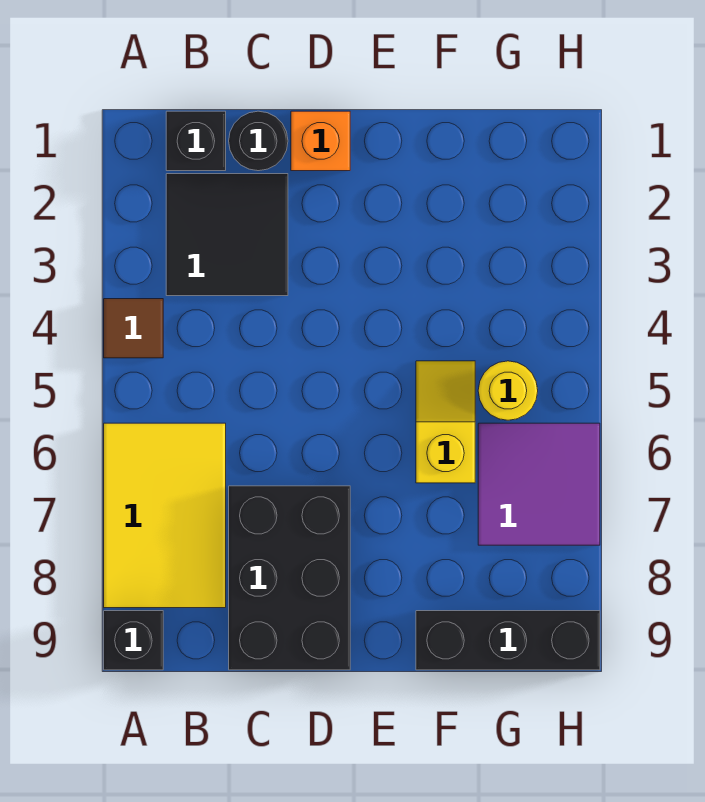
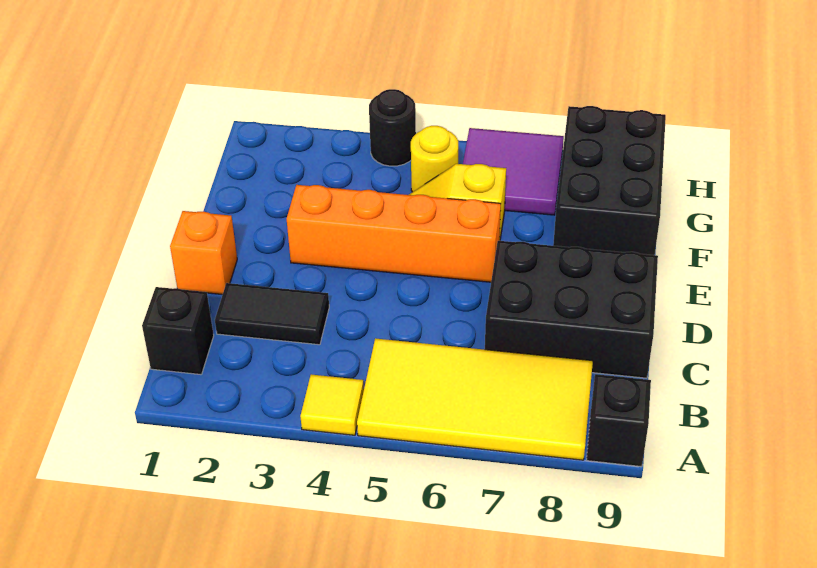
brown 1x1 tile [104,299,163,358] -> yellow 1x1 tile [300,374,364,435]
yellow 2x3 tile [104,423,226,608] -> yellow 2x4 tile [357,338,593,460]
black 2x2 tile [166,174,288,296] -> black 1x2 tile [215,283,329,345]
black 1x1 round brick [229,111,288,171] -> black 1x1 round brick moved to [369,89,416,166]
none -> orange 1x4 brick [287,185,501,282]
black 1x3 brick [416,611,600,670] -> black 2x3 brick [553,106,666,255]

